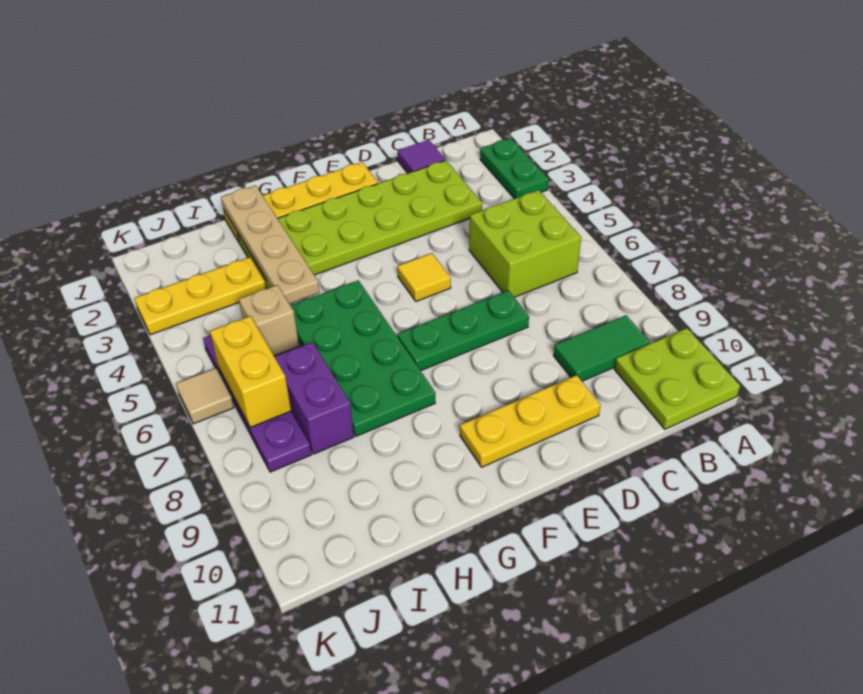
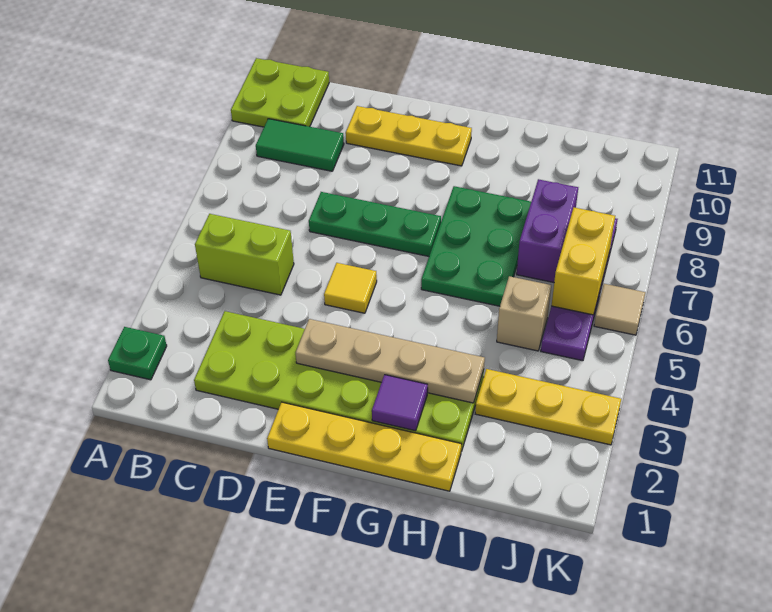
green 1x2 plate [480,138,549,199] -> green 1x1 plate [108,327,167,380]
lime 2x2 brick [469,190,581,297] -> lime 1x2 brick [195,214,294,295]
purple 1x1 tile [398,140,445,173] -> purple 1x1 tile moved to [372,375,428,431]
green 2x4 plate [291,280,435,436] -> green 2x3 plate [421,186,531,306]
tan 1x4 plate [221,185,320,304] -> tan 1x4 plate turned to [296,319,485,403]

